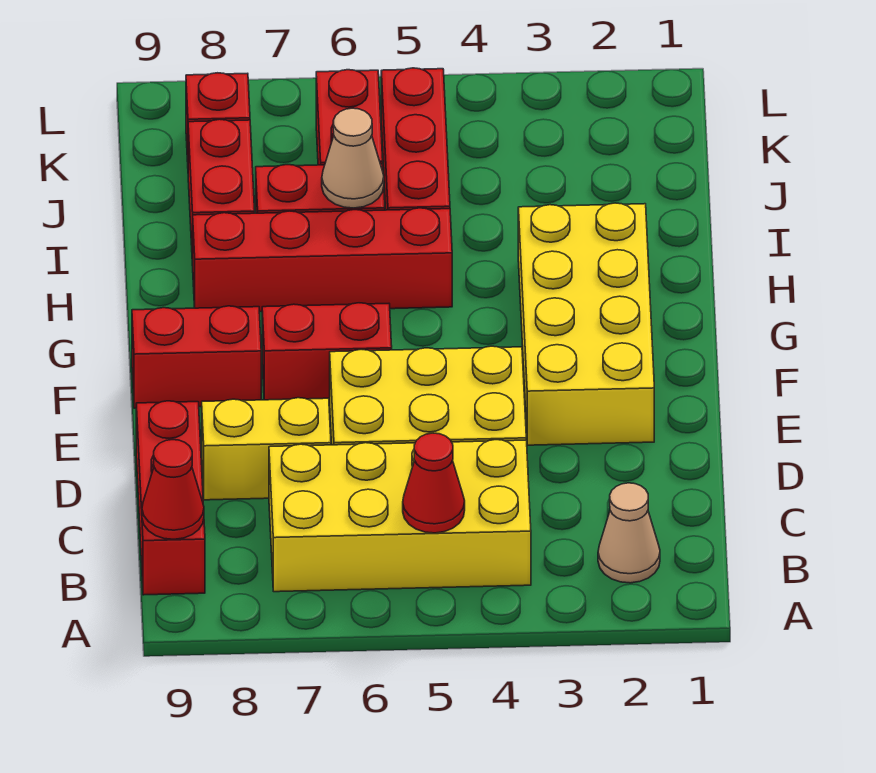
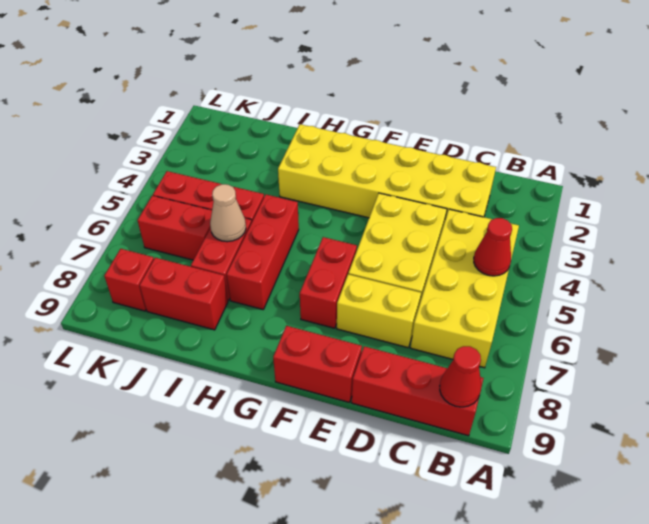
tan 1x1 cone [598,483,660,583] -> none
yellow 1x2 brick [202,398,331,500] -> yellow 1x2 brick turned to [337,274,421,348]
yellow 2x4 brick [518,203,654,445] -> yellow 2x6 brick [278,124,496,219]
red 1x2 brick [132,306,261,408] -> red 1x2 brick turned to [273,326,362,403]
red 1x4 brick [193,208,452,312] -> red 1x3 brick [227,195,299,309]

